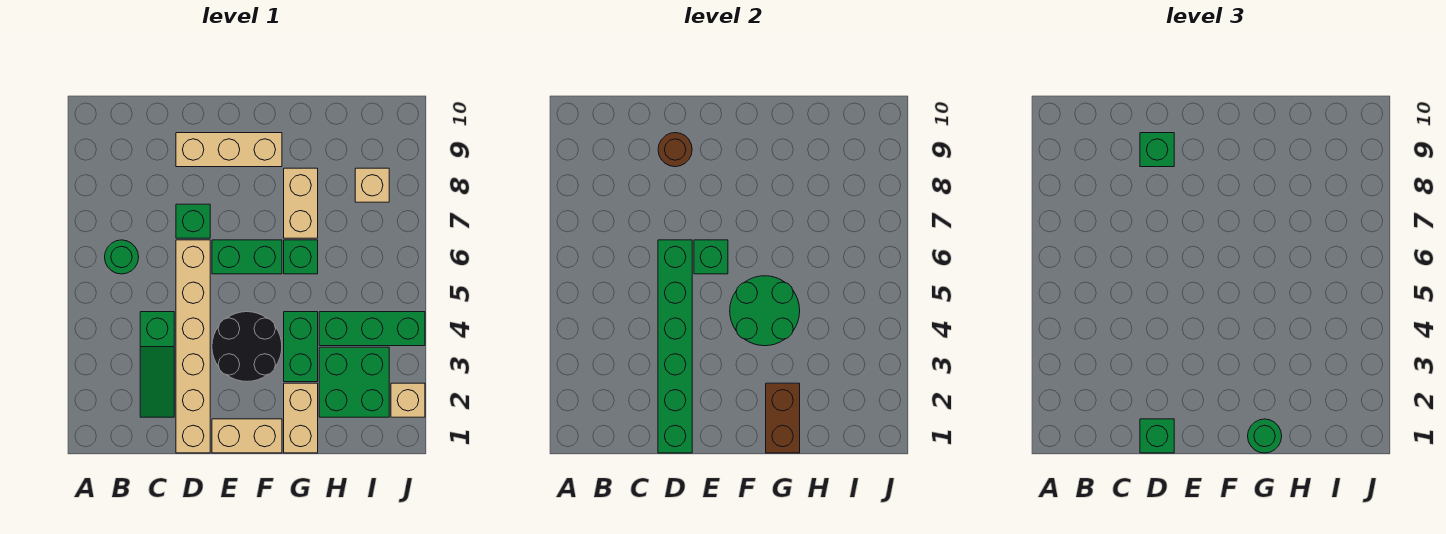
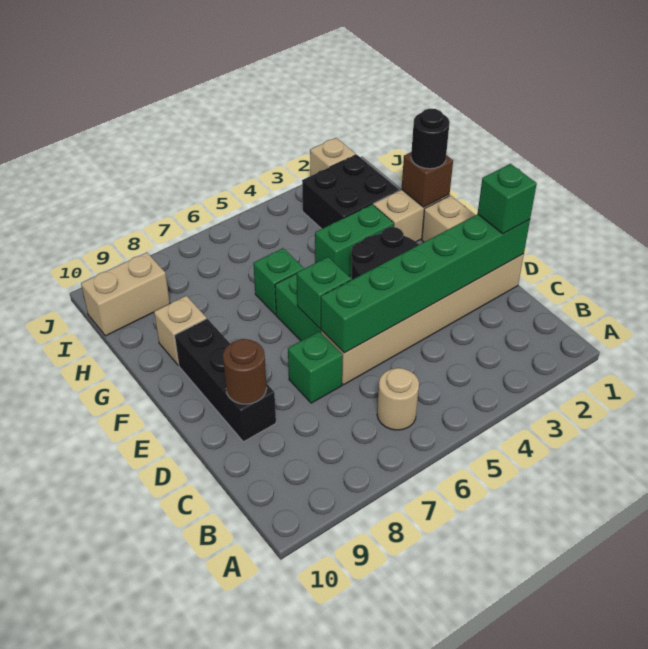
green 1x1 round brick [105,240,139,274] -> tan 1x1 round brick [377,368,419,430]
green 1x3 slope [140,312,174,417] -> none
tan 1x3 brick [176,133,282,167] -> black 1x3 brick [175,319,276,442]
green 1x1 brick [1140,133,1174,167] -> none
green 2x2 round brick [730,276,800,346] -> none
brown 1x2 brick [766,383,800,453] -> brown 1x1 brick [402,152,453,207]
green 1x1 round brick [1248,419,1282,453] -> black 1x1 round brick [411,109,450,169]
tan 1x2 brick [284,168,318,238] -> tan 1x2 brick moved to [81,252,170,336]
green 2x2 brick [319,347,389,417] -> black 2x2 brick [302,155,399,229]
green 1x3 brick [319,312,425,346] -> none
tan 1x1 brick [355,168,389,202] -> tan 1x1 brick moved to [154,296,207,365]

